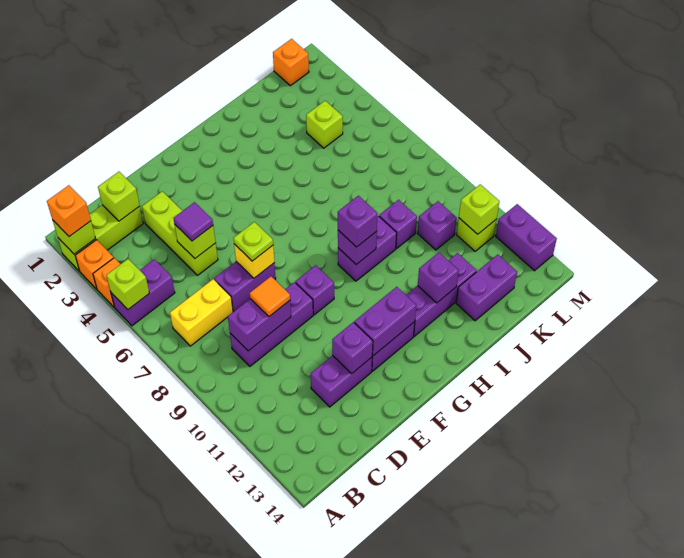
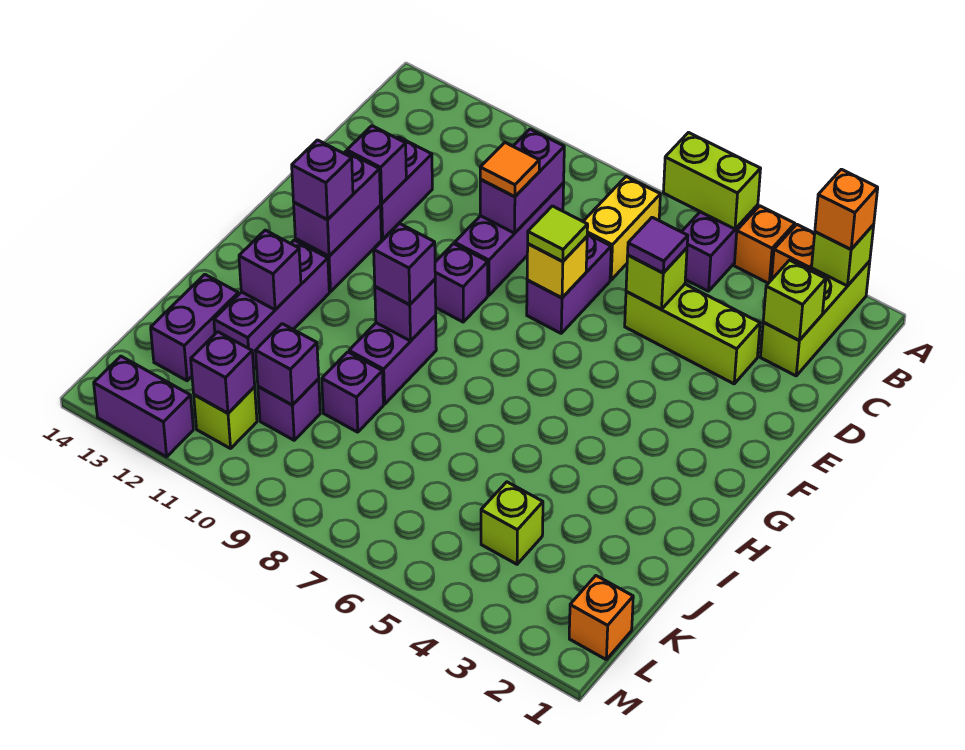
lime 1x1 brick [106,259,149,309] -> lime 1x2 brick [663,133,761,229]
lime 1x1 plate [233,222,273,261] -> lime 1x1 tile [528,206,588,262]
none -> purple 1x1 brick [292,140,353,220]
none -> purple 1x1 brick [256,324,319,405]
lime 1x1 brick [459,184,500,234] -> purple 1x1 brick [191,332,255,413]

